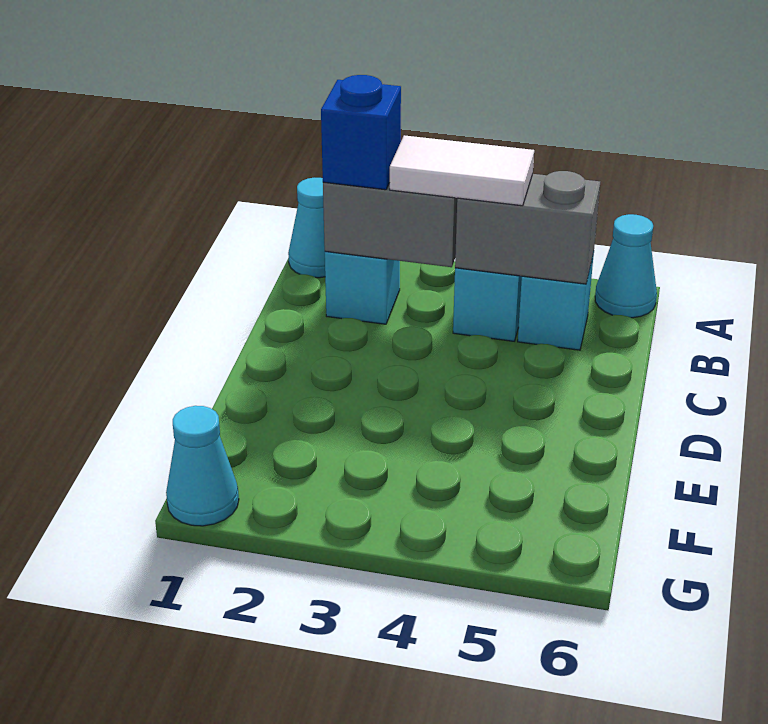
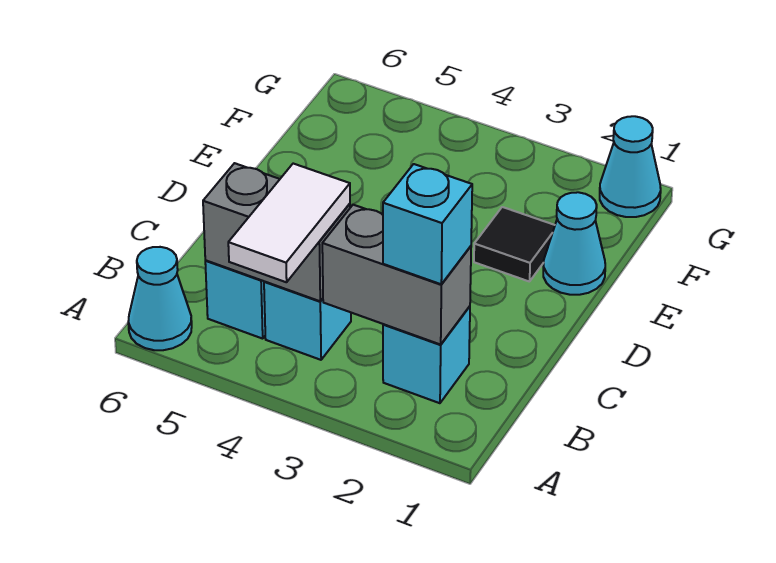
cyan 1x1 cone [288,178,325,278] -> cyan 1x1 cone moved to [543,192,605,295]
blue 1x1 brick [321,75,401,190] -> cyan 1x1 brick [383,164,472,284]
white 1x2 tile [390,135,534,206] -> white 1x2 tile turned to [228,164,350,282]
none -> black 1x1 tile [474,207,555,282]

